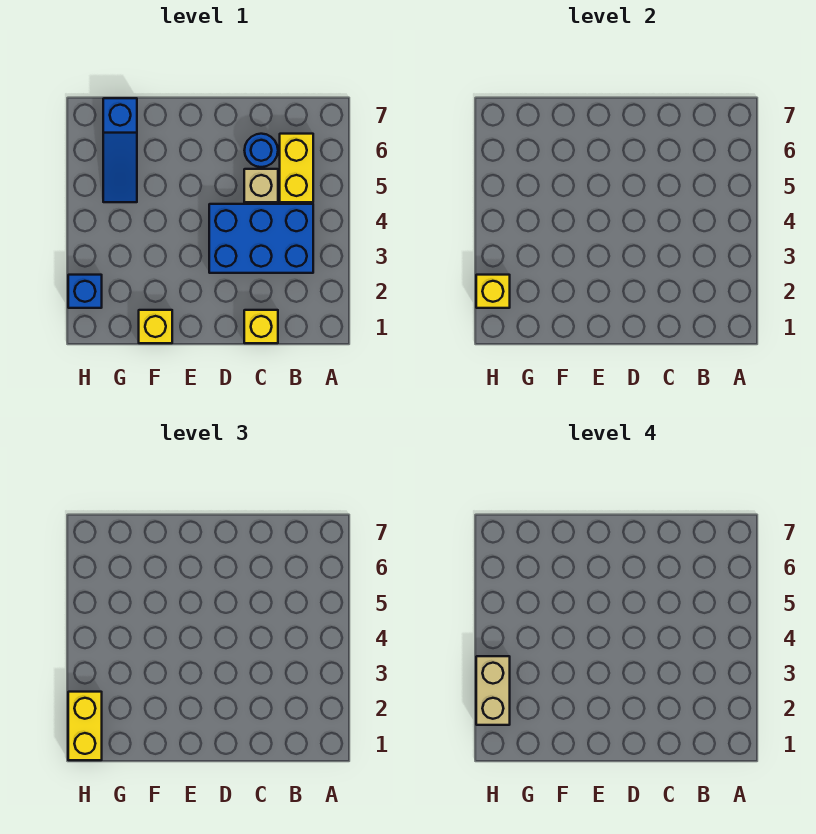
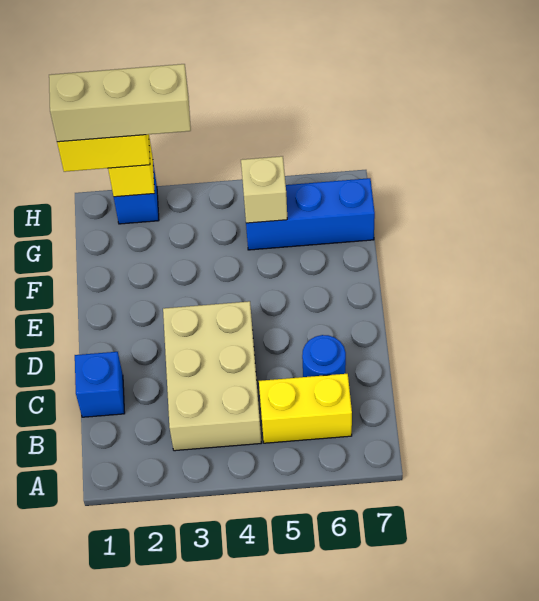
blue 2x3 brick [209,204,313,273] -> tan 2x3 brick [163,301,261,451]
yellow 1x1 brick [244,310,278,343] -> blue 1x1 brick [75,352,125,417]
tan 1x1 brick [244,169,278,202] -> tan 1x1 brick moved to [241,156,287,223]
yellow 1x1 brick [139,310,172,343] -> none
blue 1x3 slope [103,98,137,202] -> blue 1x3 brick [246,178,375,250]
tan 1x2 brick [476,656,510,725] -> tan 1x3 brick [49,64,191,142]

